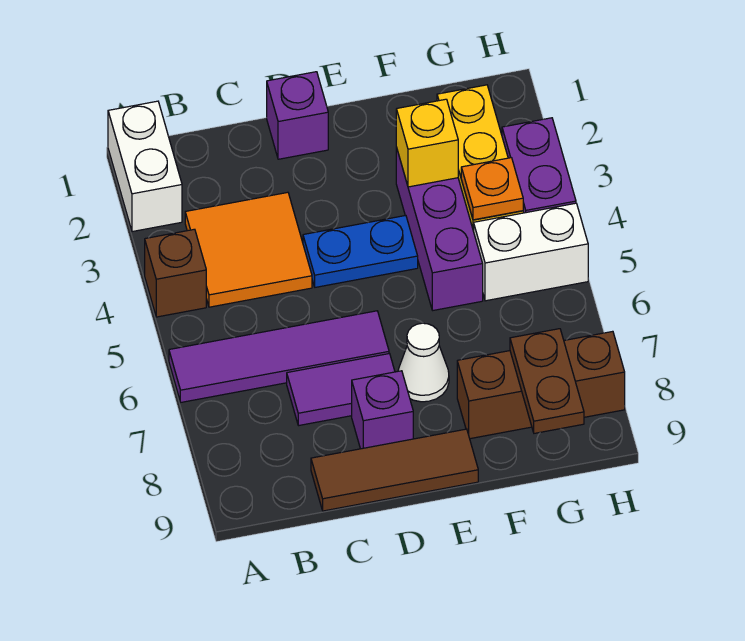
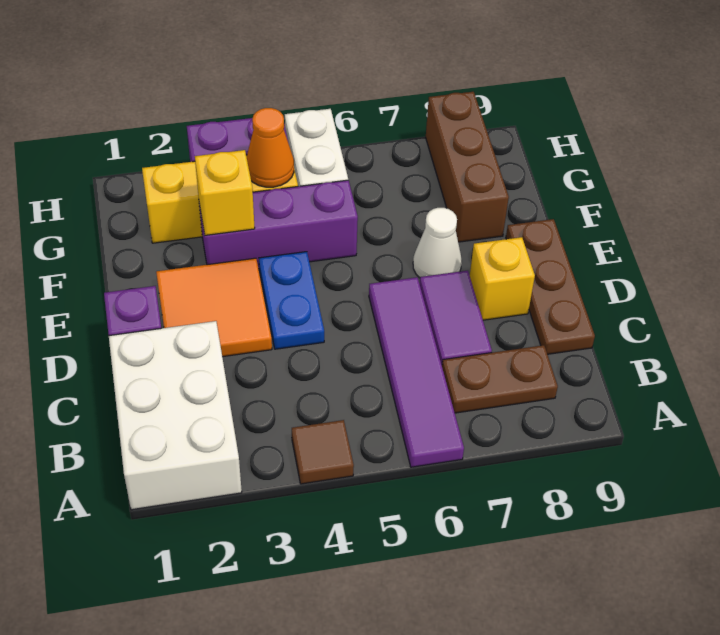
white 1x2 brick [108,101,182,232] -> white 2x3 brick [109,321,242,510]
brown 1x1 brick [145,229,206,317] -> brown 1x1 tile [292,420,354,484]
orange 2x2 tile [185,192,312,307] -> orange 2x2 tile moved to [156,258,272,357]
brown 1x3 tile [311,429,478,511] -> brown 1x3 plate [506,219,595,354]
purple 1x1 brick [352,371,413,449] -> yellow 1x1 brick [470,237,535,320]
orange 1x1 plate [461,158,523,220] -> orange 1x1 cone [247,108,294,187]
brown 1x2 plate [510,329,584,433] -> brown 1x2 plate moved to [442,345,558,413]

